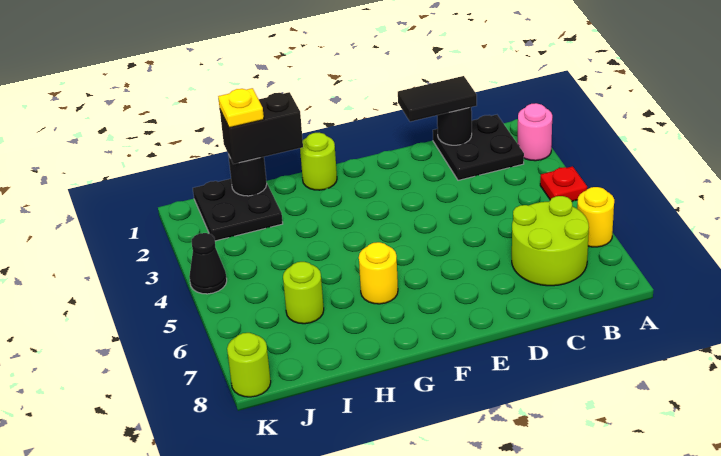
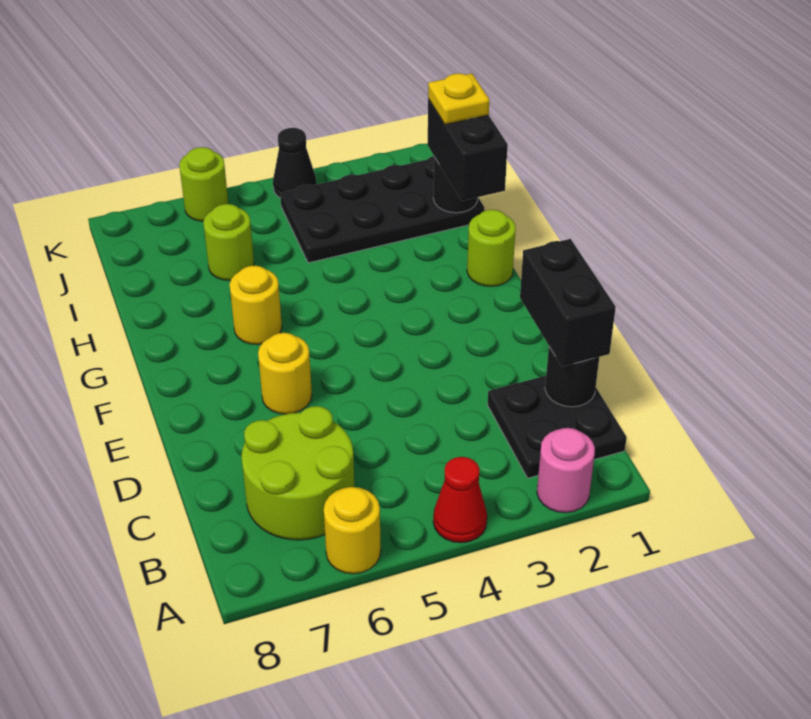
red 1x1 plate [540,166,587,201] -> red 1x1 cone [433,457,487,543]
black 1x2 tile [398,76,477,122] -> black 1x2 brick [520,239,616,367]
none -> yellow 1x1 round brick [258,333,312,414]
black 2x2 plate [193,179,283,241] -> black 2x4 plate [280,156,485,263]
lime 1x1 round brick [227,333,271,397] -> lime 1x1 round brick moved to [179,147,228,221]

